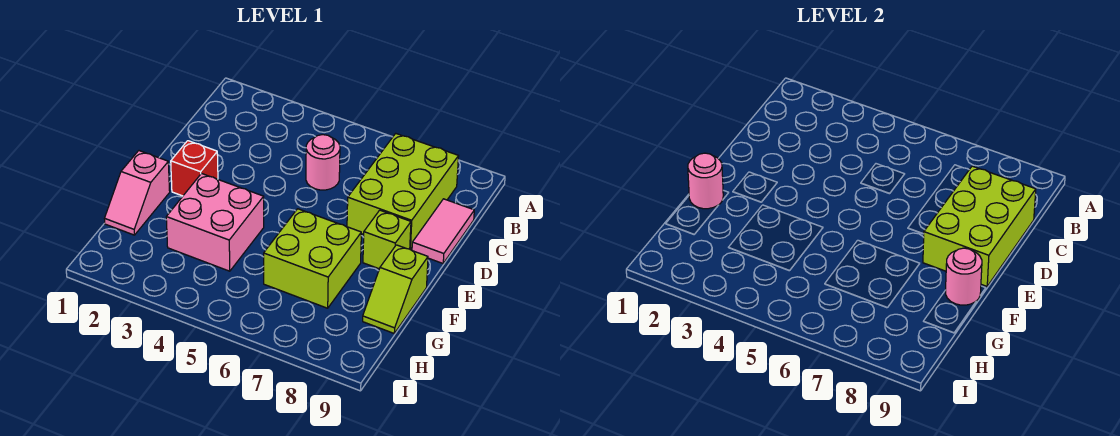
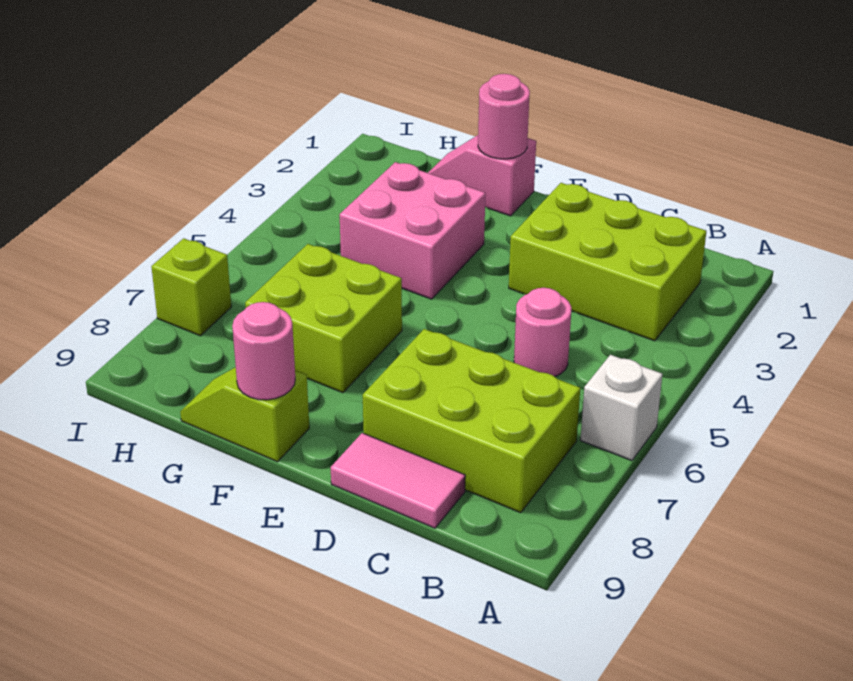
none -> white 1x1 brick [580,355,662,461]
lime 2x3 brick [923,166,1036,286] -> lime 2x3 brick moved to [509,183,706,341]
red 1x1 brick [171,141,218,196] -> none
lime 1x1 brick [363,210,411,269] -> lime 1x1 brick moved to [151,238,231,336]

